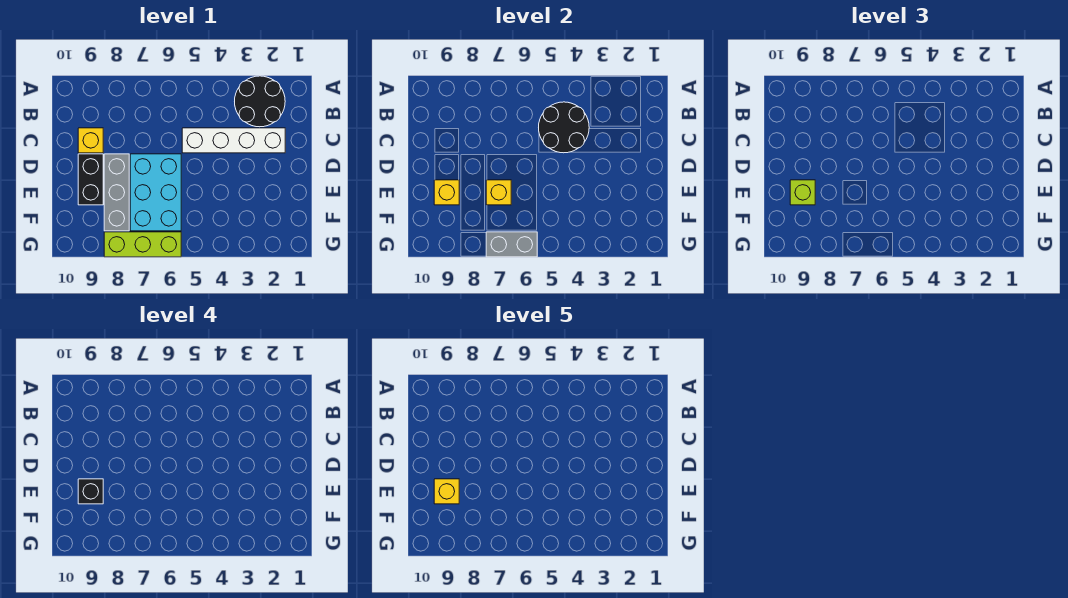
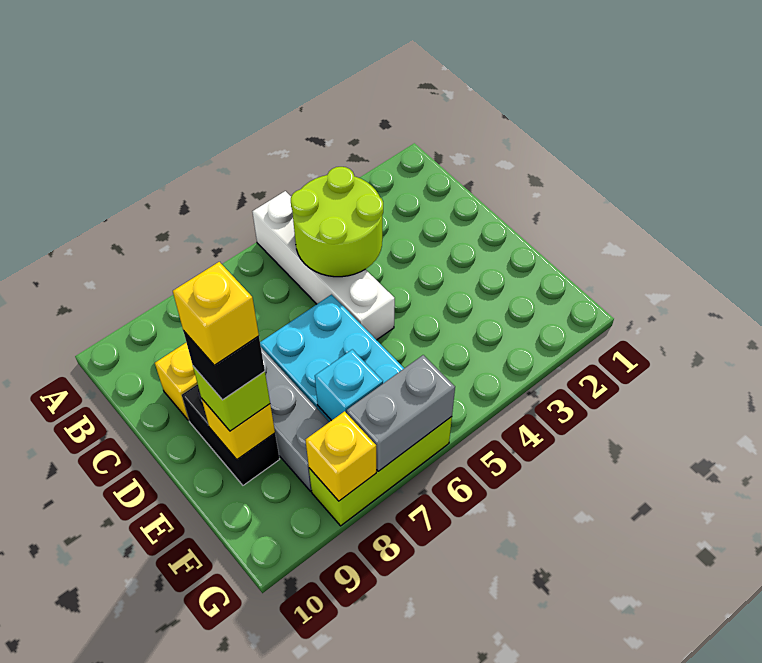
black 2x2 round brick [235,76,285,127] -> none
black 2x2 round brick [539,102,589,153] -> lime 2x2 round brick [291,167,383,277]
white 1x4 brick [182,128,285,153] -> white 1x4 brick turned to [252,191,395,340]
yellow 1x1 brick [486,180,511,205] -> yellow 1x1 brick moved to [306,411,376,501]
none -> cyan 1x1 brick [315,349,383,421]

